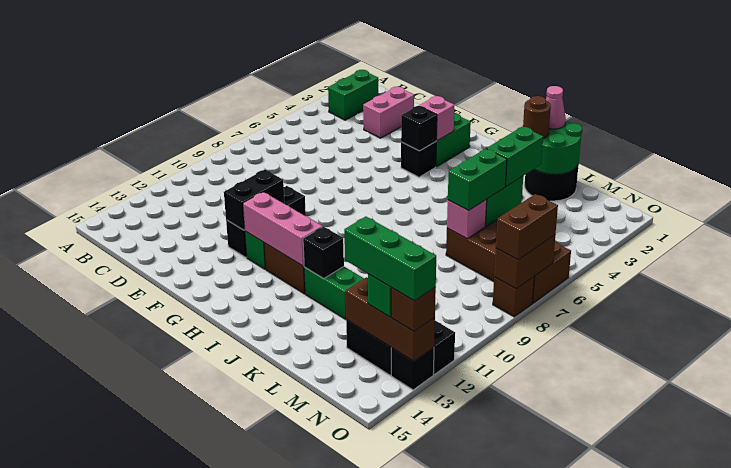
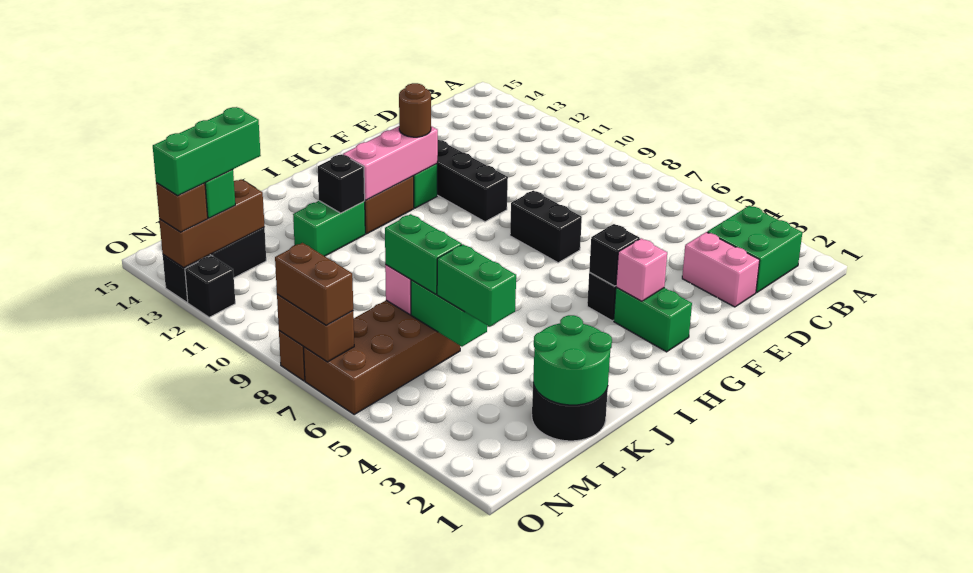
green 1x2 brick [328,70,378,120] -> green 2x2 brick [707,206,802,293]
black 1x2 brick [224,170,284,230] -> black 1x2 brick moved to [510,191,582,263]
pink 1x1 cone [546,86,566,129] -> none
brown 1x1 round brick [523,96,551,139] -> brown 1x1 round brick moved to [399,83,431,137]

